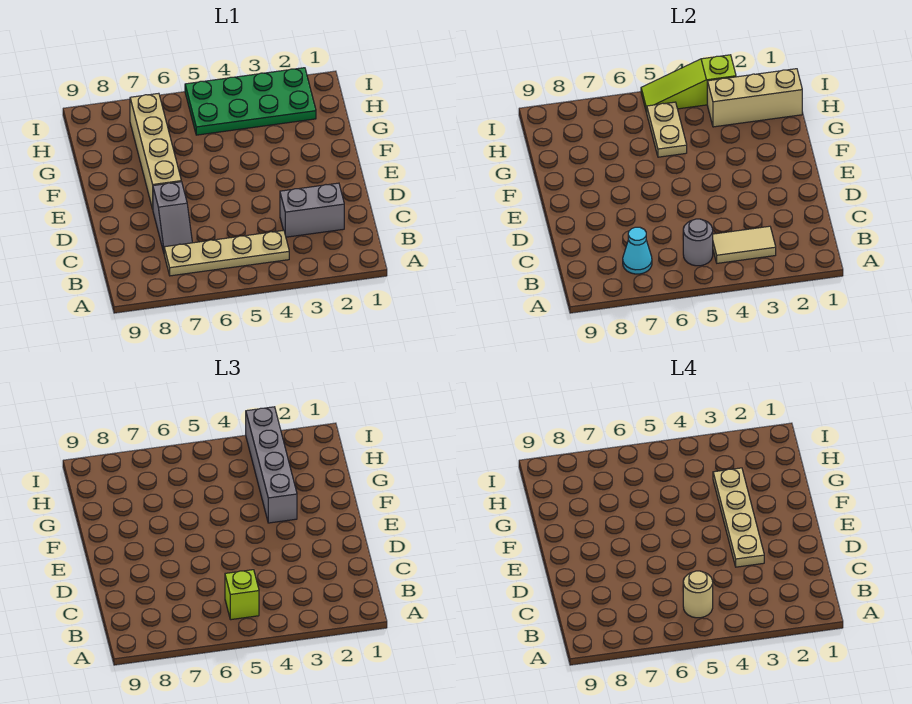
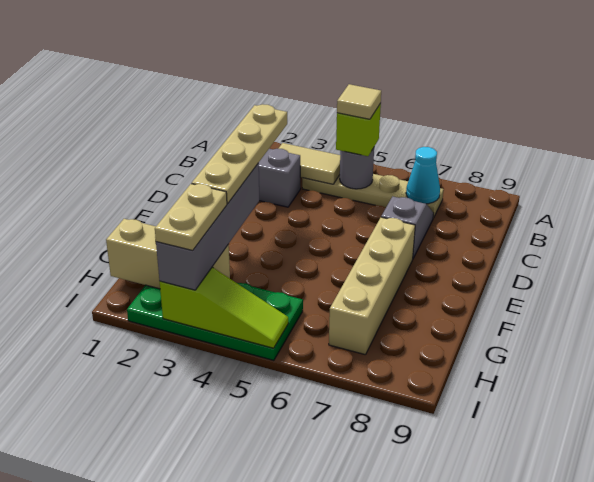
tan 1x1 round brick [683,571,713,618] -> tan 1x1 tile [337,84,381,119]
tan 1x2 plate [647,102,687,157] -> tan 1x2 plate moved to [155,184,227,250]

